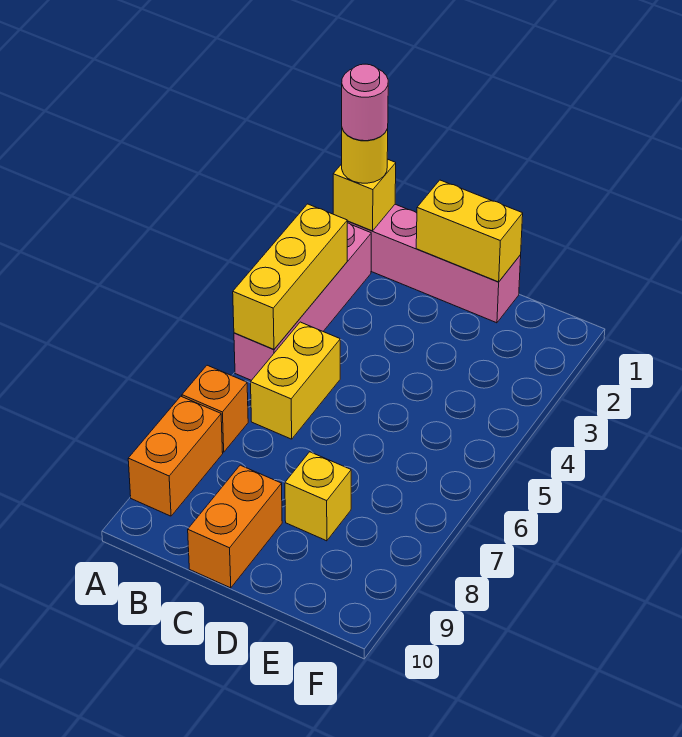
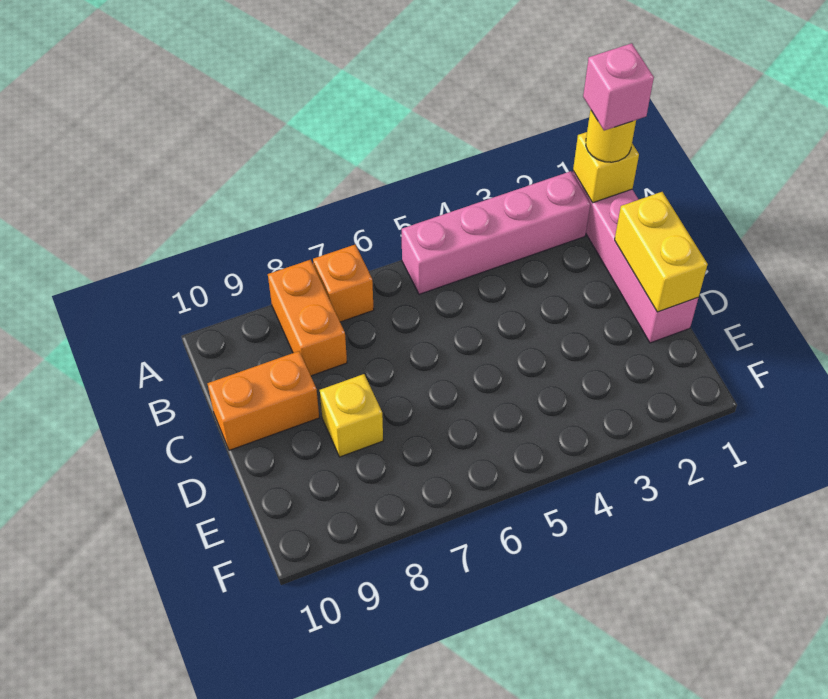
pink 1x1 round brick [342,64,388,141] -> pink 1x1 brick [583,43,654,131]
yellow 1x3 brick [233,204,347,350] -> none
orange 1x2 brick [128,396,223,516] -> orange 1x2 brick turned to [268,260,347,376]
yellow 1x2 brick [251,322,340,439] -> none

